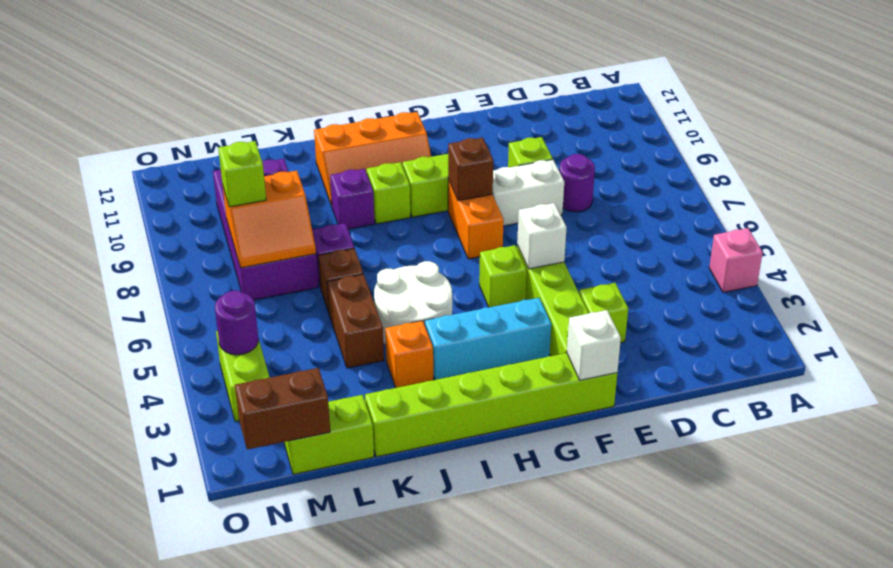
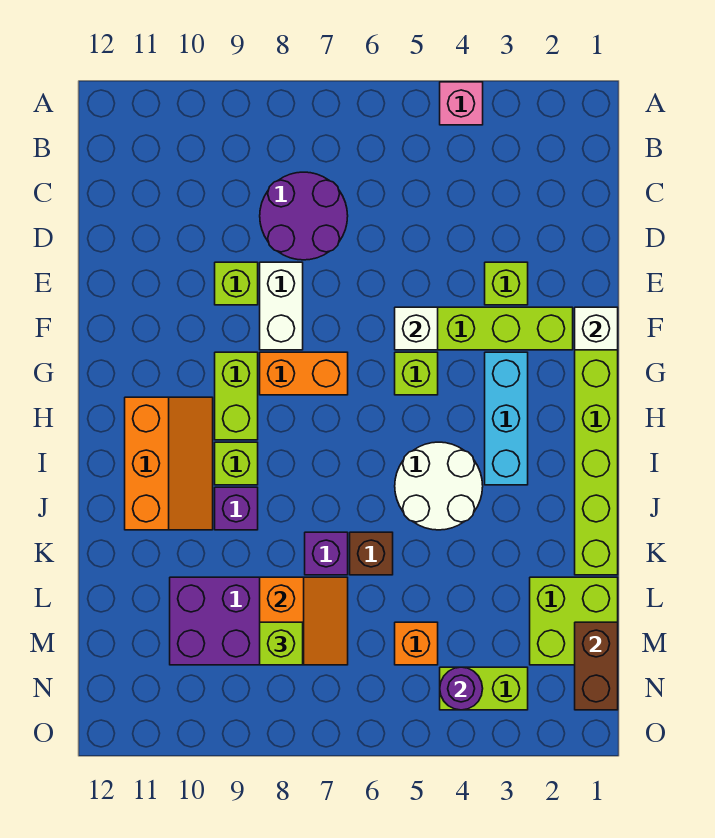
purple 1x1 round brick [559,154,595,212] -> purple 2x2 round brick [260,172,348,260]
brown 1x1 brick [448,138,493,201] -> none
orange 1x1 brick [385,321,433,388] -> orange 1x1 brick moved to [395,622,438,665]
brown 1x2 brick [327,274,384,368] -> none
lime 1x2 brick [284,395,374,474] -> lime 2x2 brick [530,577,618,665]

